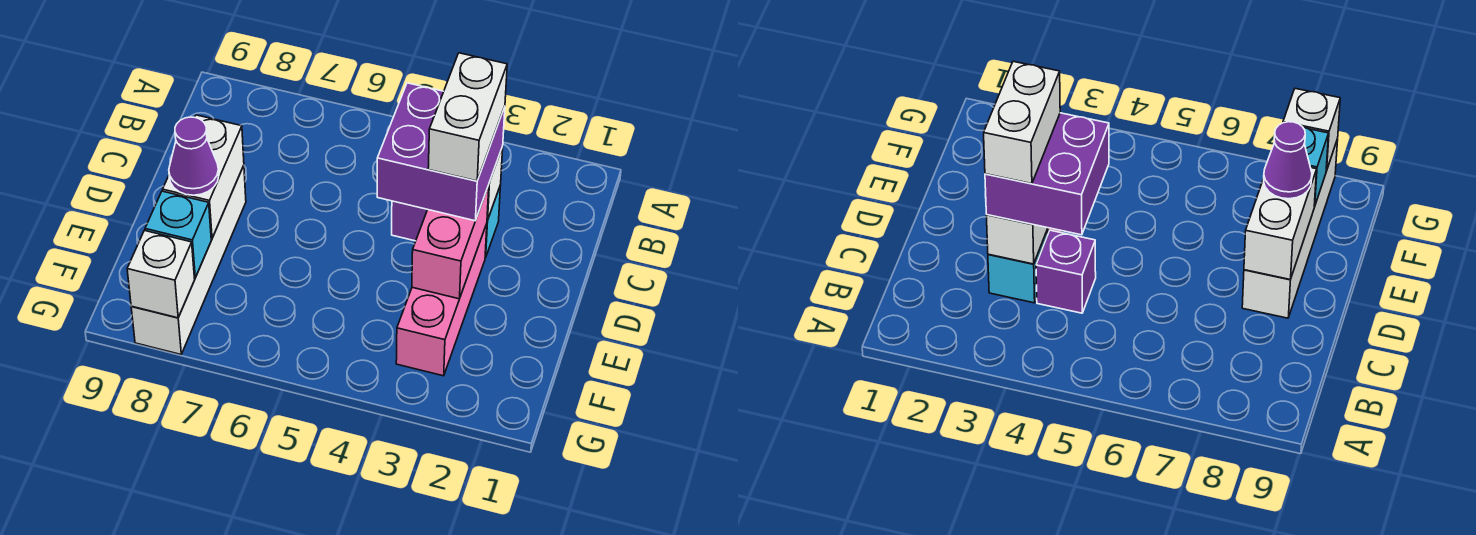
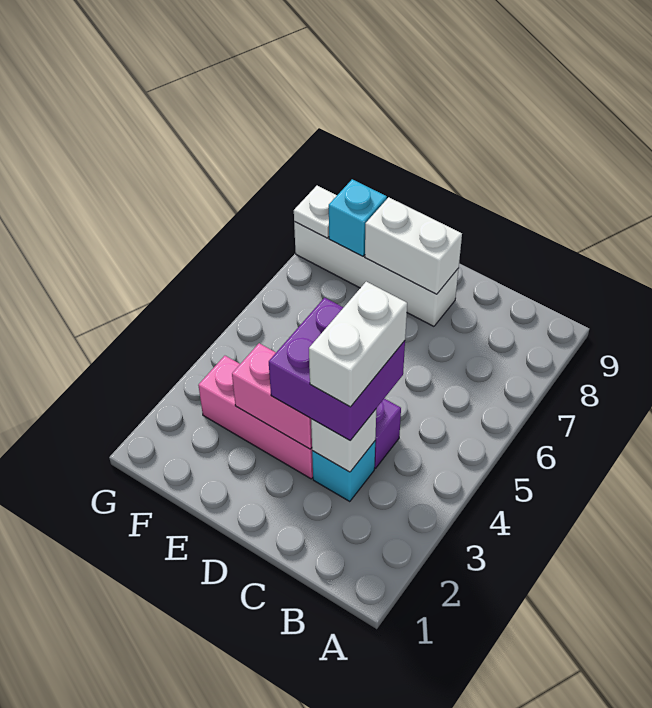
white 1x2 brick [428,53,507,181] -> white 1x2 brick turned to [309,282,407,407]
purple 1x1 cone [169,117,219,195] -> none
white 1x1 brick [127,230,195,318] -> white 1x1 plate [294,186,337,238]

